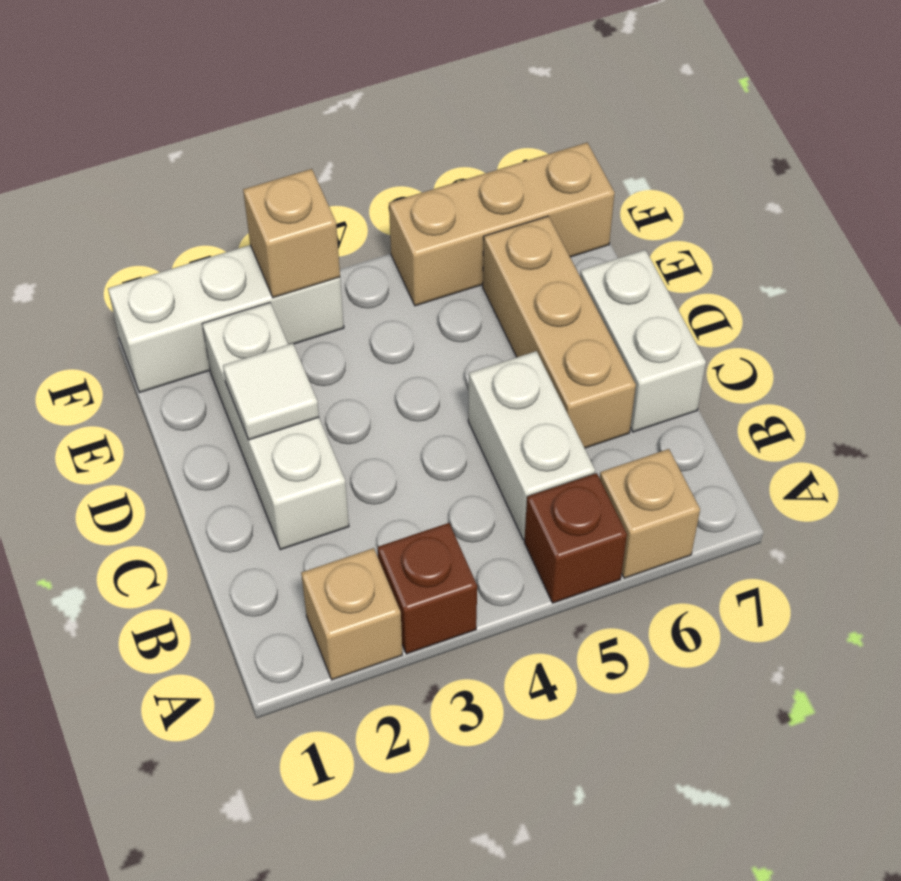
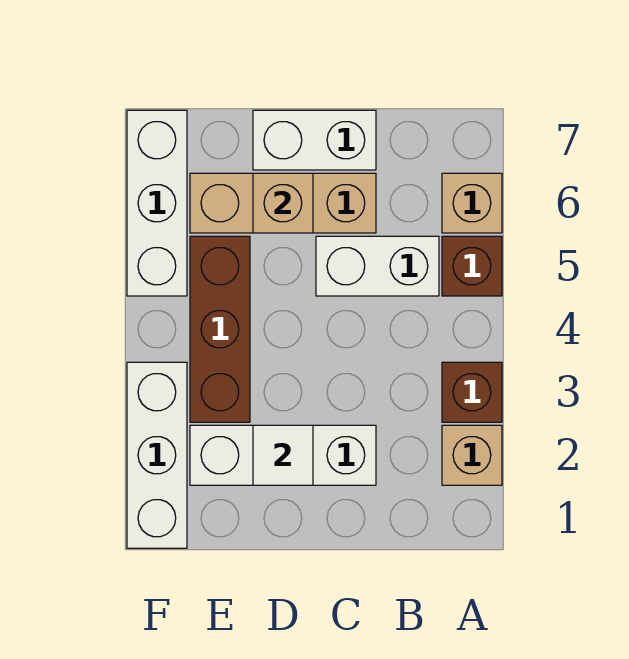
none -> brown 1x3 brick [190,236,250,422]
tan 1x1 brick [243,169,340,298] -> tan 1x1 brick moved to [253,173,313,233]
tan 1x3 brick [389,143,615,306] -> white 1x3 brick [127,110,187,296]

